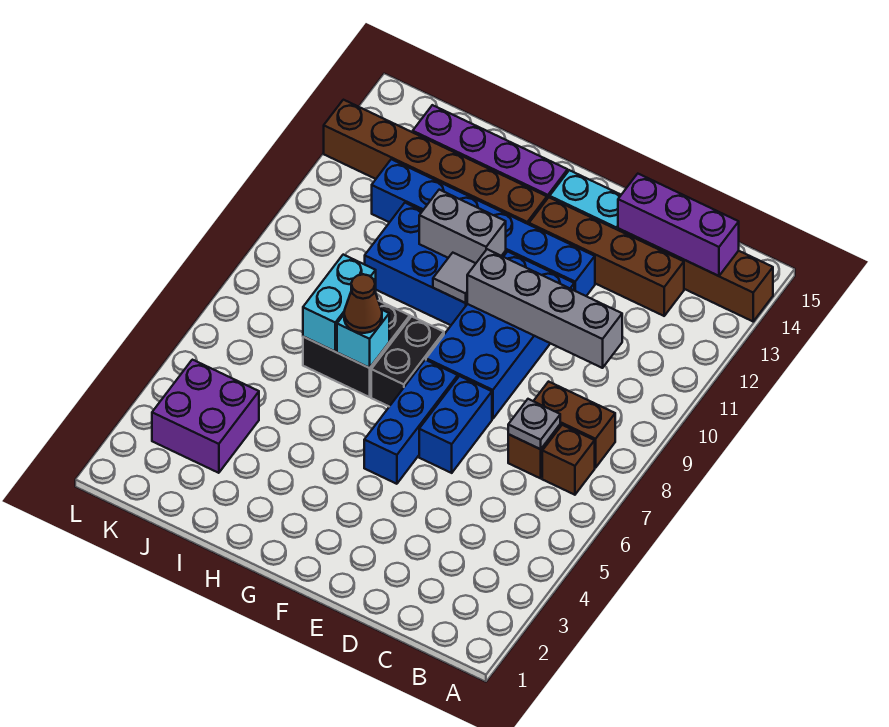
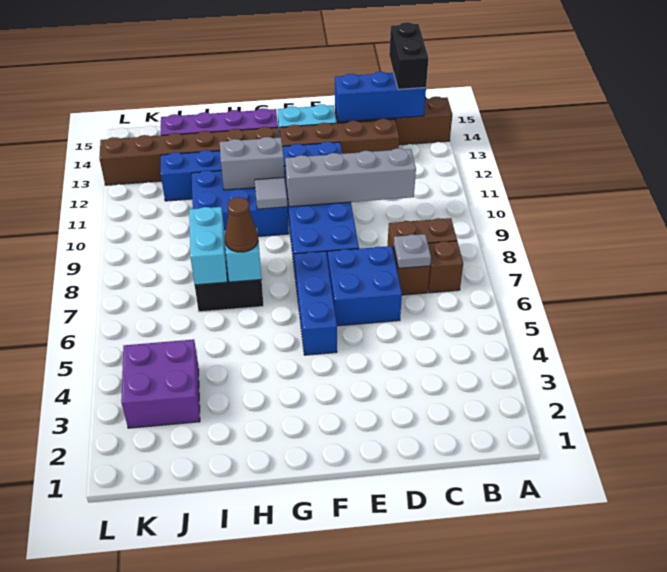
purple 1x3 brick [618,174,739,276] -> blue 1x3 brick [335,72,426,122]
blue 1x2 brick [419,376,492,473] -> blue 2x2 brick [328,246,402,326]
black 1x2 brick [371,316,444,406] -> black 1x2 brick moved to [389,22,428,89]

